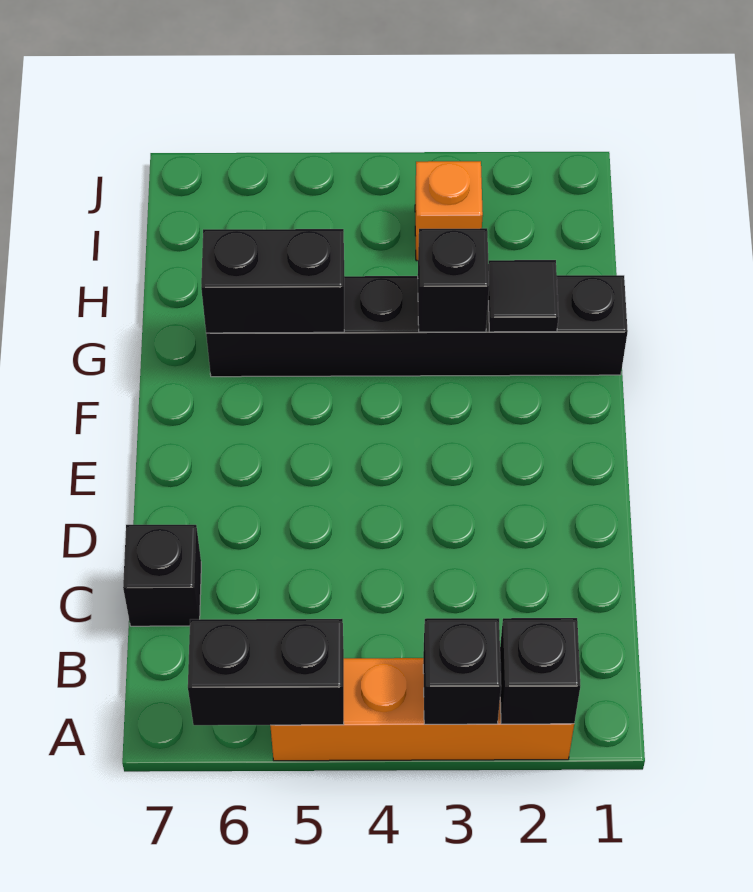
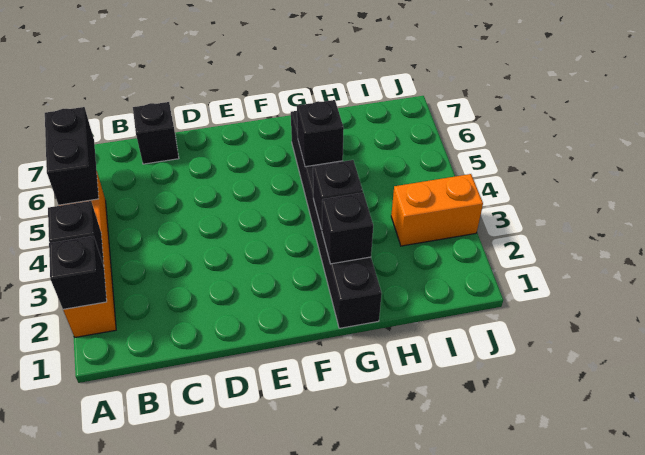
black 1x1 tile [488,260,558,332] -> black 1x1 brick [322,193,373,264]
black 1x2 brick [201,229,344,333] -> black 1x1 brick [297,100,344,167]
orange 1x1 brick [415,161,483,261] -> orange 1x2 brick [391,174,483,246]

